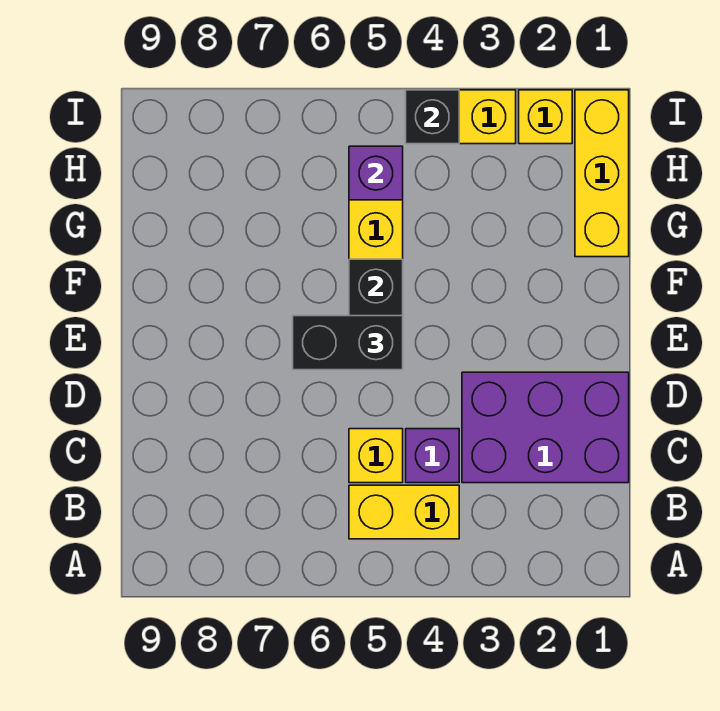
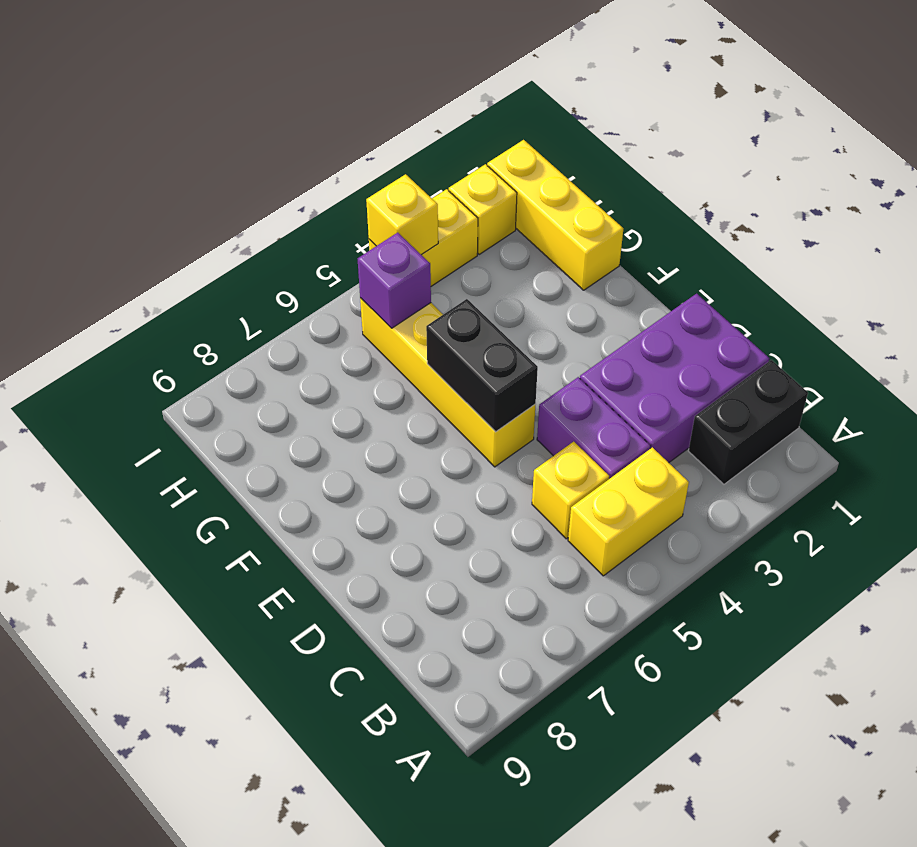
purple 1x1 brick [406,429,459,483] -> purple 1x2 brick [537,377,650,479]
black 1x2 brick [293,316,403,370] -> black 1x2 brick moved to [689,360,808,484]
black 1x1 brick [406,90,459,144] -> yellow 1x1 brick [366,174,438,255]

